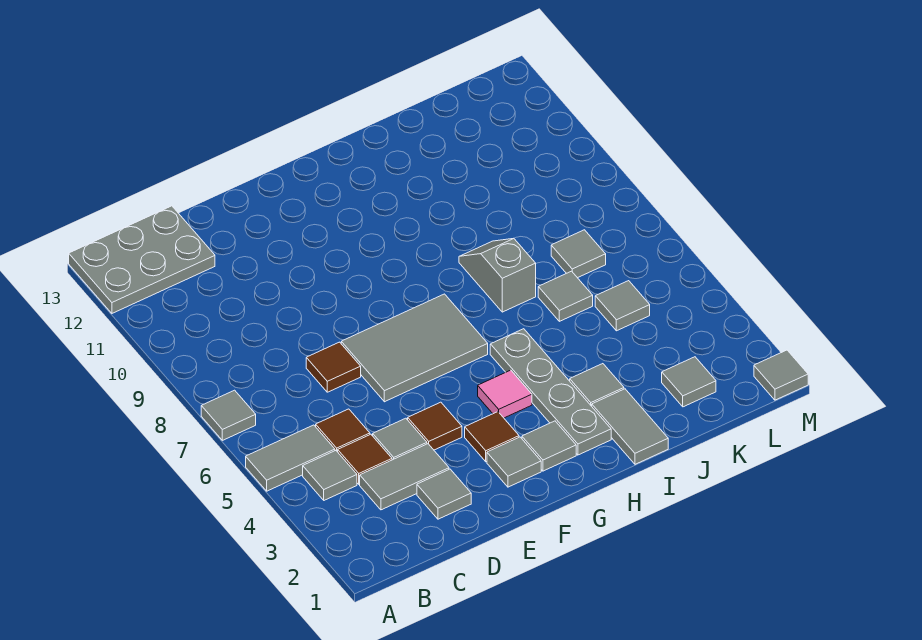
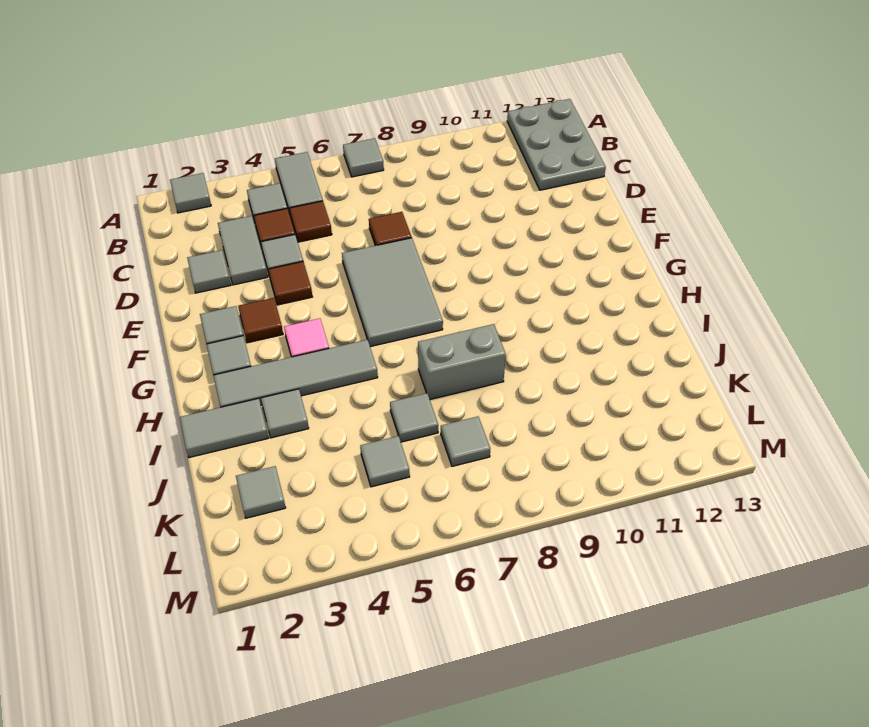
grey 1x4 plate [490,329,611,455] -> grey 1x4 tile [213,340,378,407]
grey 1x2 slope [459,238,536,312] -> grey 1x2 brick [418,324,506,399]
grey 1x1 tile [754,350,808,400] -> grey 1x1 tile moved to [170,173,211,213]

